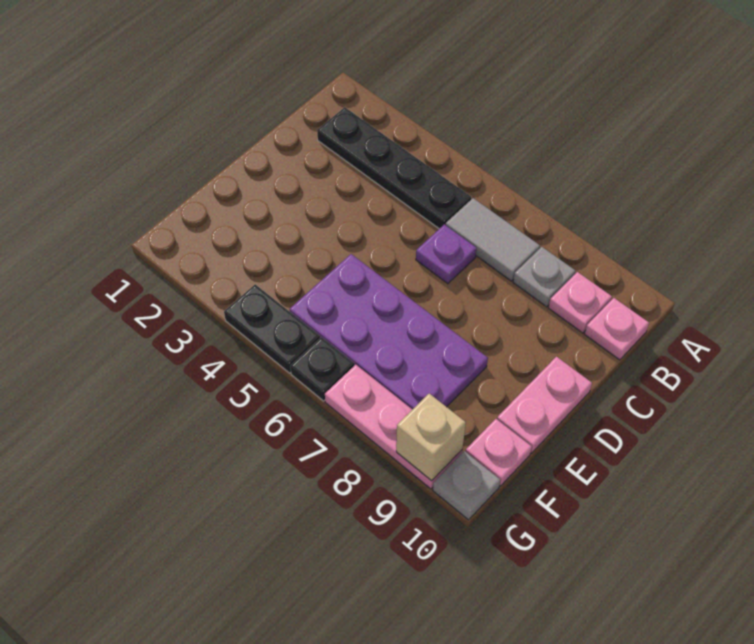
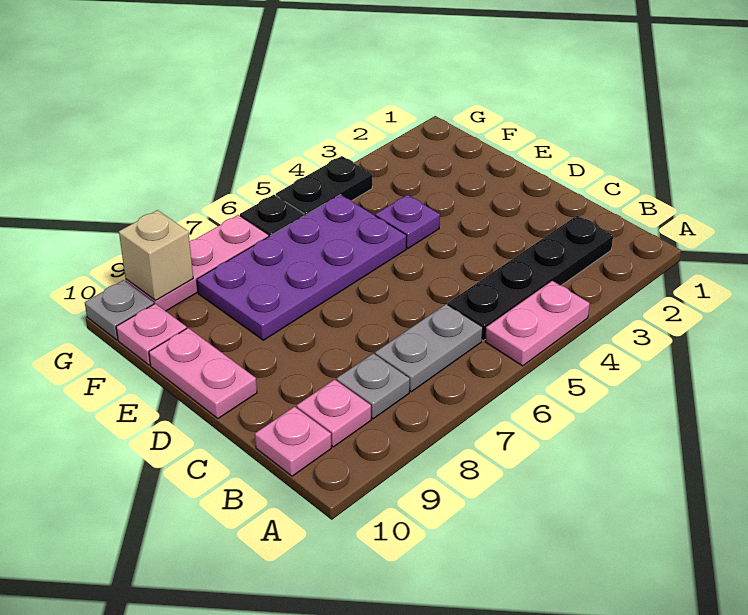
none -> pink 1x2 plate [485,281,590,366]
grey 1x2 tile [446,198,540,281] -> grey 1x2 plate [375,304,483,392]
purple 1x1 plate [416,224,477,284] -> purple 1x1 plate moved to [375,195,440,249]

